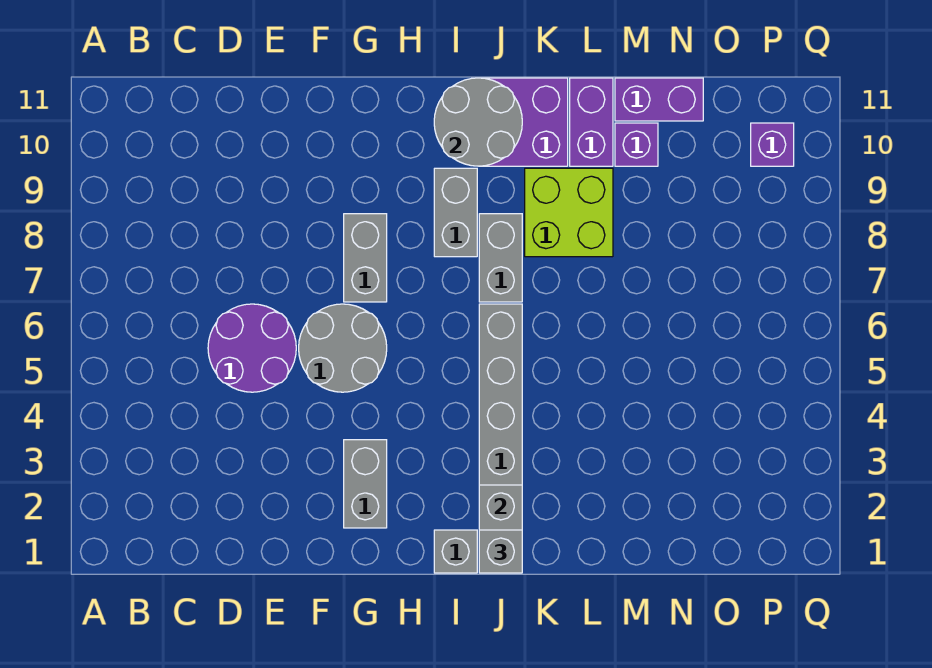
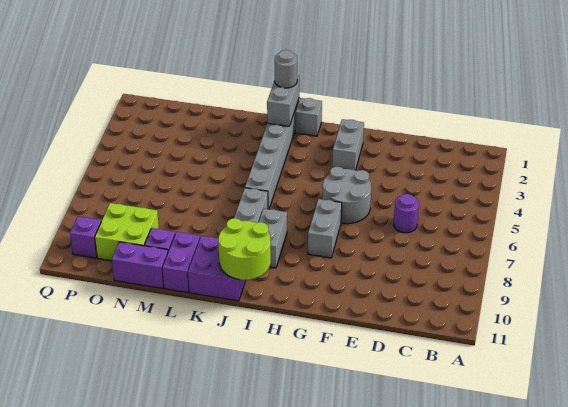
purple 2x2 round brick [208,304,296,392] -> purple 1x1 round brick [393,194,419,233]
grey 2x2 round brick [434,78,522,166] -> lime 2x2 round brick [218,218,271,280]
grey 1x1 brick [479,530,522,573] -> grey 1x1 round brick [275,50,297,88]
lime 2x2 brick [525,168,613,257] -> lime 2x2 brick moved to [95,203,159,261]

